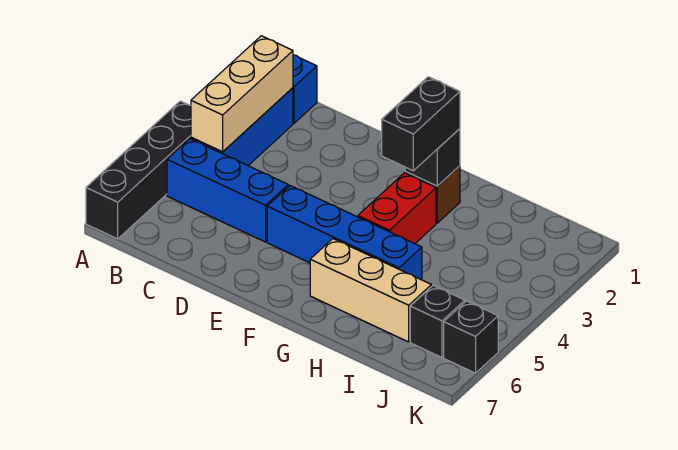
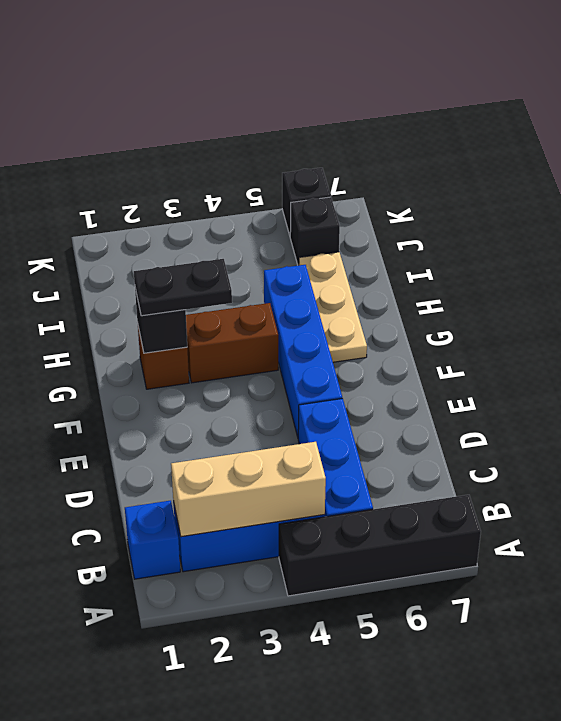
black 1x2 brick [382,77,460,171] -> black 1x2 plate [134,259,232,316]
red 1x2 brick [358,173,436,244] -> brown 1x2 brick [186,303,278,383]
tan 1x3 brick [310,239,431,342] -> tan 1x3 plate [299,252,367,362]

